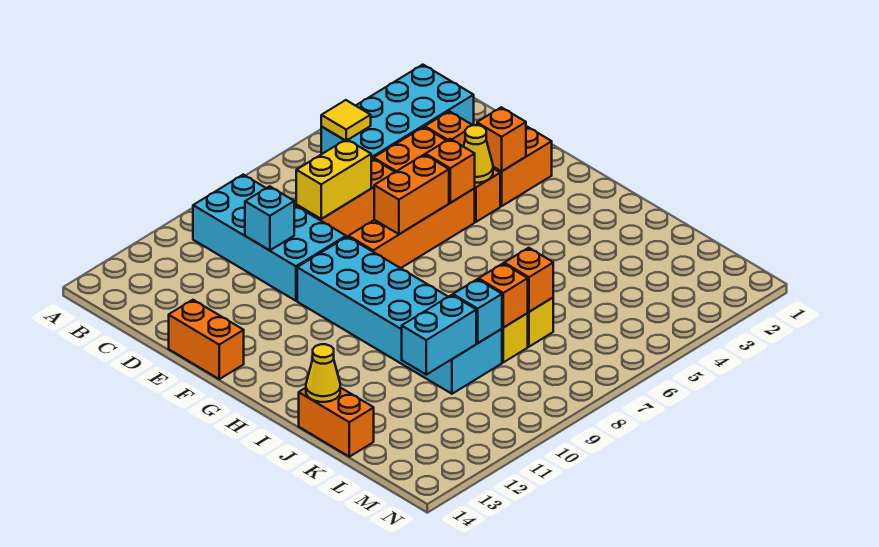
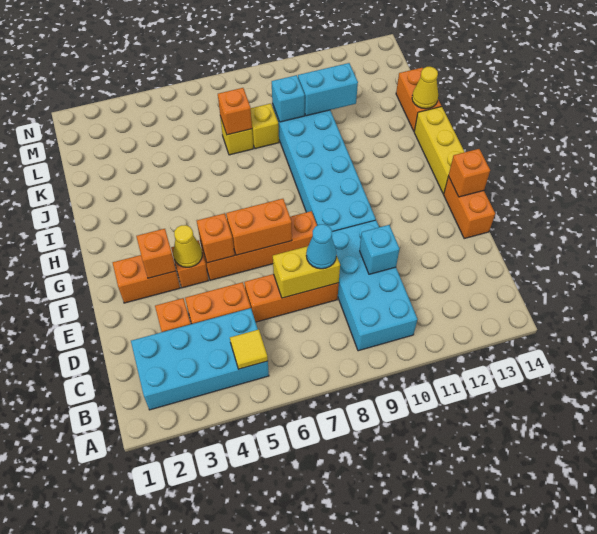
none -> cyan 1x1 cone [306,224,336,269]
none -> yellow 1x3 brick [414,107,464,194]
orange 1x1 brick [479,264,528,328] -> orange 1x1 brick moved to [448,149,490,197]

